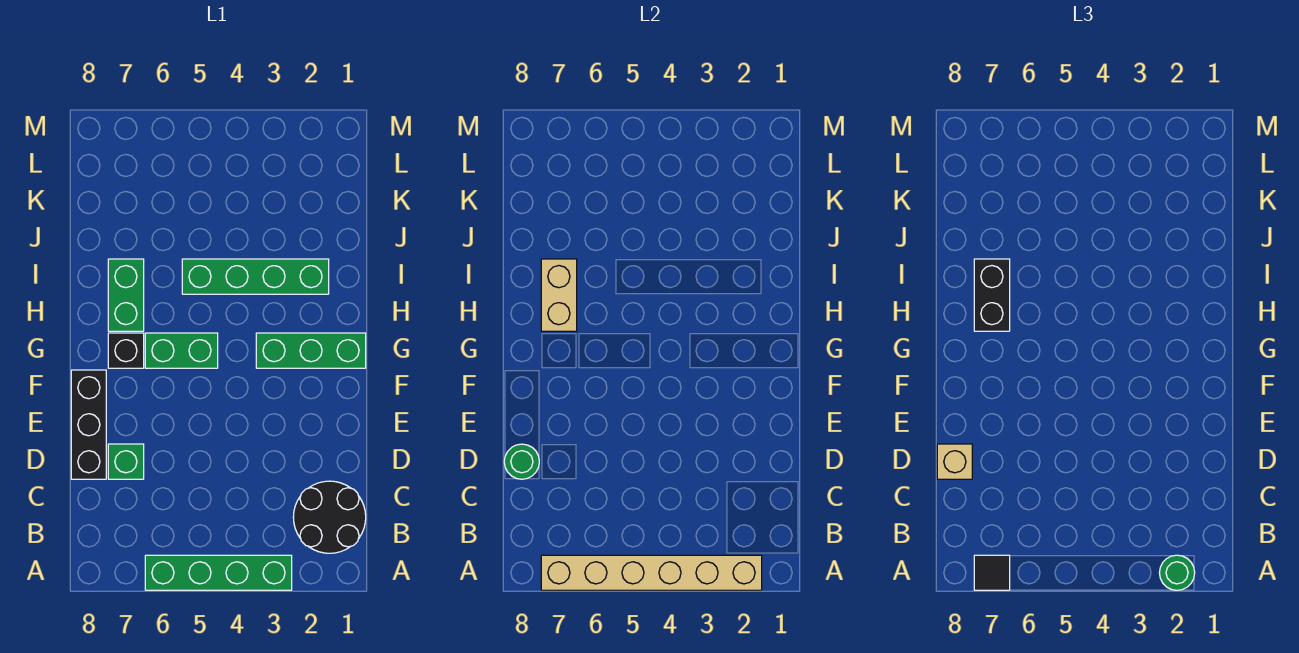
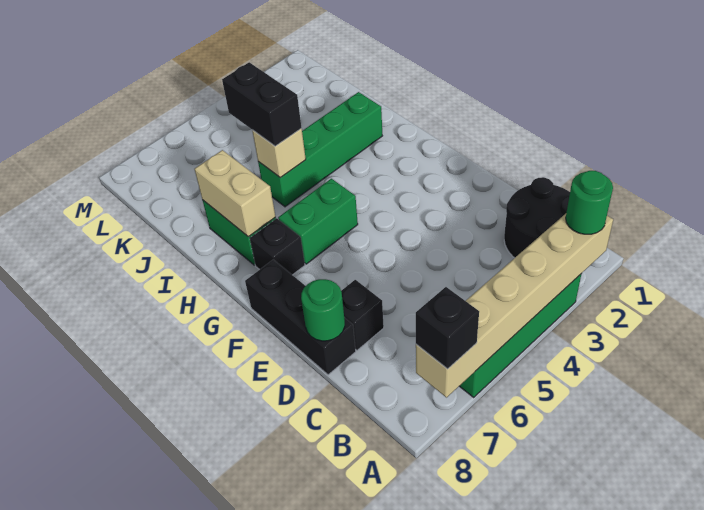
black 1x1 tile [974,555,1010,590] -> black 1x1 brick [416,287,479,369]
green 1x1 brick [108,444,144,479] -> black 1x1 brick [341,280,384,350]
tan 1x1 brick [937,444,972,479] -> tan 1x1 brick moved to [252,129,306,178]
green 1x3 brick [256,333,366,368] -> none
black 1x2 brick [974,259,1010,331] -> black 1x2 brick moved to [222,62,302,146]

